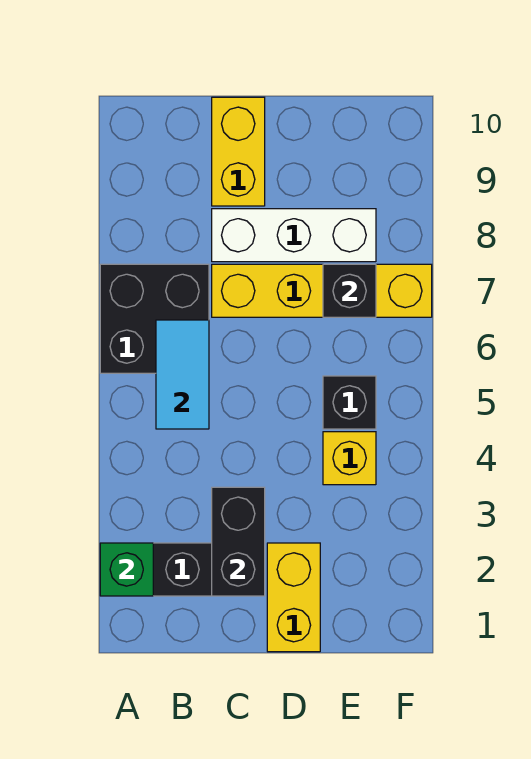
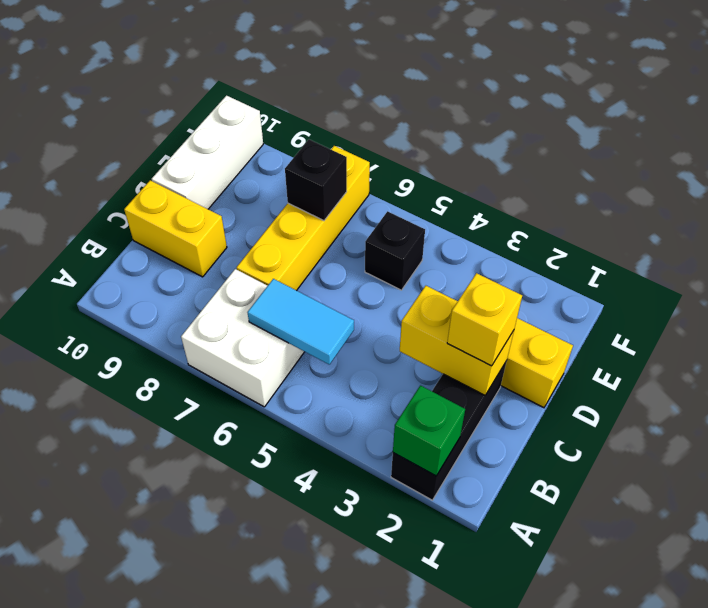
black 2x2 brick [100,264,209,373] -> white 2x2 brick [181,269,304,407]
black 1x2 brick [212,487,265,596] -> yellow 1x2 brick [400,286,514,395]
white 1x3 brick [212,209,376,262] -> white 1x3 brick moved to [152,96,263,209]
yellow 1x1 brick [323,432,376,485] -> yellow 1x1 brick moved to [447,273,522,366]

